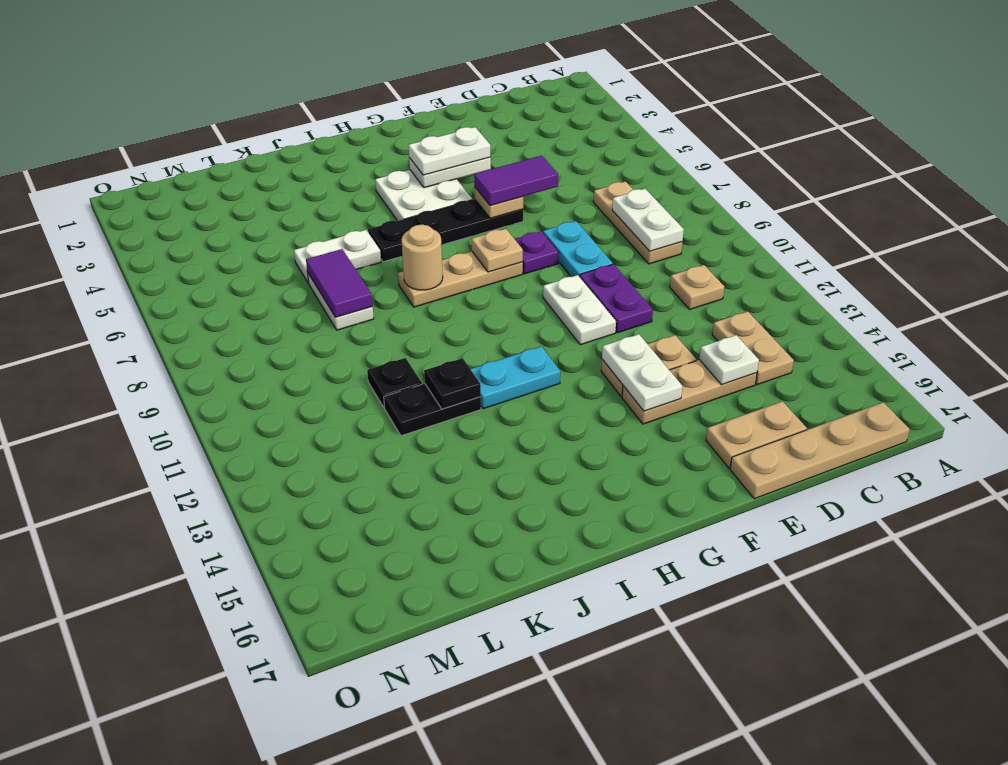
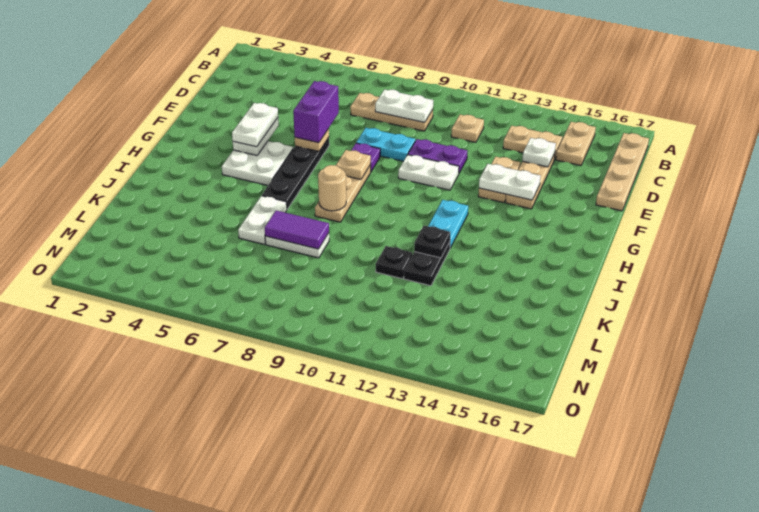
tan 1x2 plate [706,401,807,468] -> tan 1x2 plate moved to [556,122,596,166]
purple 1x2 tile [474,156,558,206] -> purple 1x2 brick [293,81,339,143]

